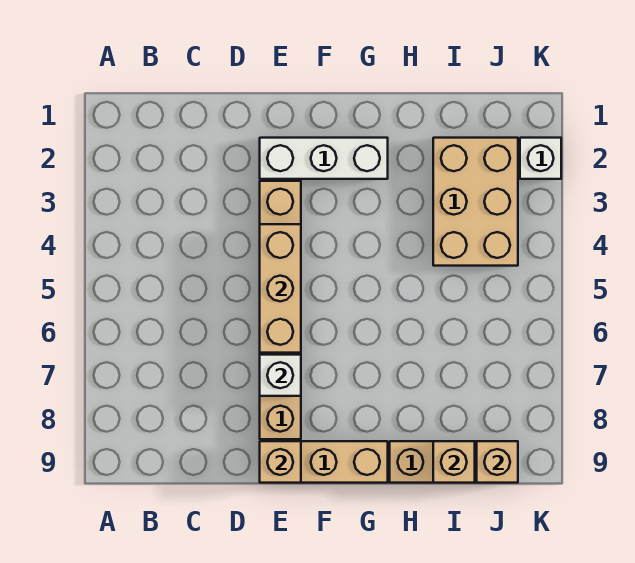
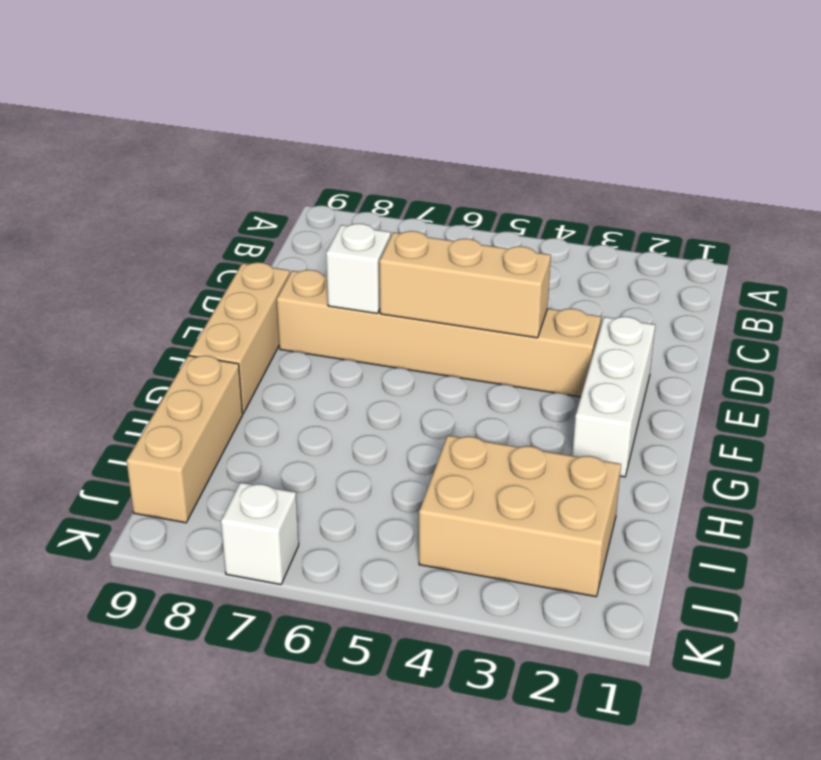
tan 1x1 brick [260,441,301,483] -> none
tan 1x1 brick [433,441,475,483] -> none
tan 1x1 brick [477,441,518,483] -> none
white 1x1 brick [520,138,561,179] -> white 1x1 brick moved to [221,482,299,585]

